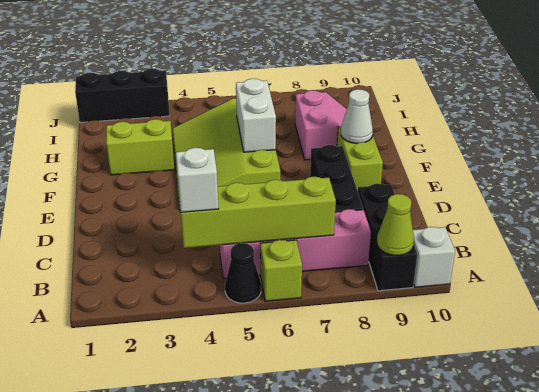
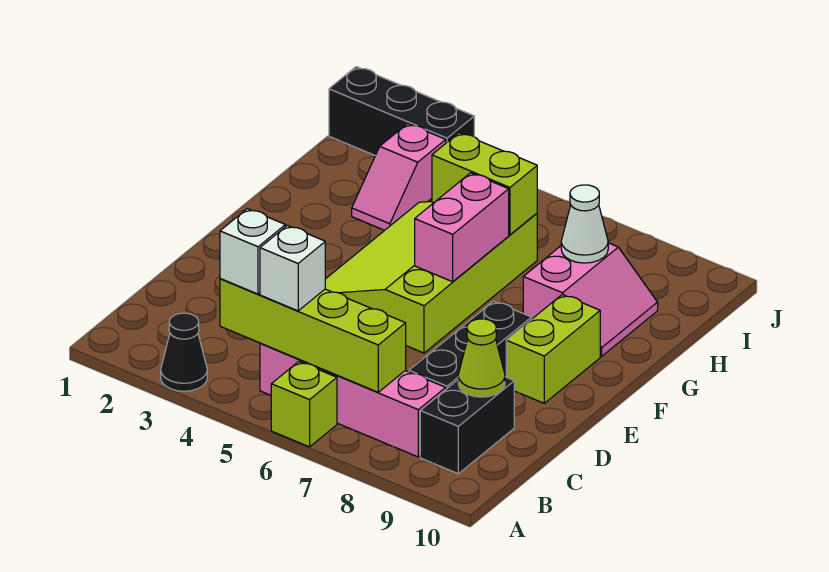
black 1x1 cone [225,243,261,303] -> black 1x1 cone moved to [161,313,207,391]
black 1x3 brick [358,184,417,291] -> black 1x2 brick [420,377,514,474]
lime 1x1 cone [377,194,414,255] -> lime 1x1 cone moved to [458,319,505,397]
white 1x1 brick [413,227,455,287] -> white 1x1 brick moved to [260,225,325,311]
white 1x2 brick [236,79,276,152] -> pink 1x2 brick [415,173,509,282]
white 1x1 cone [341,89,373,143] -> white 1x1 cone moved to [561,185,608,263]
lime 1x2 brick [106,119,174,175] -> lime 1x2 brick moved to [432,133,537,235]
none -> pink 1x2 slope [352,124,446,230]

